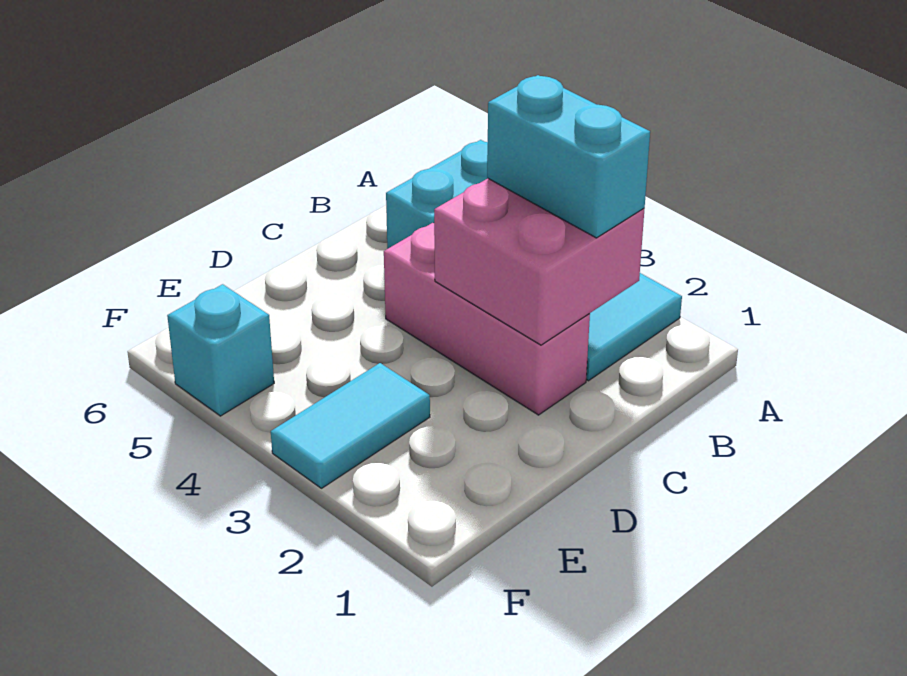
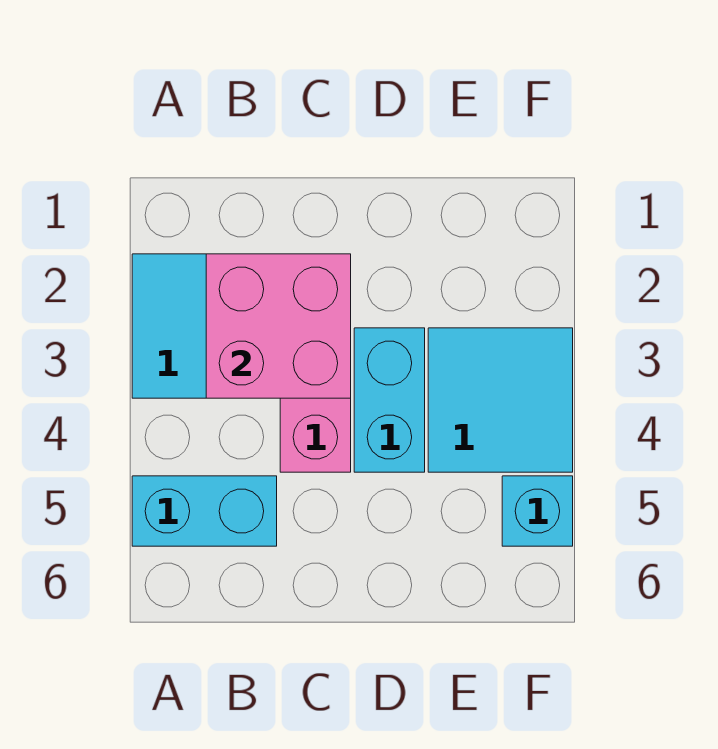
cyan 1x2 brick [487,75,650,238] -> cyan 1x2 brick moved to [354,328,425,472]
cyan 1x2 tile [271,363,430,488] -> cyan 2x2 tile [428,328,573,472]

